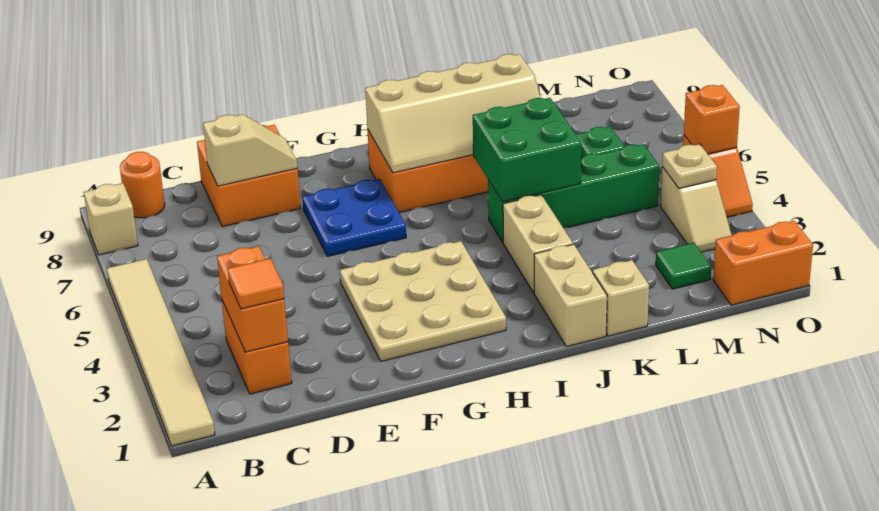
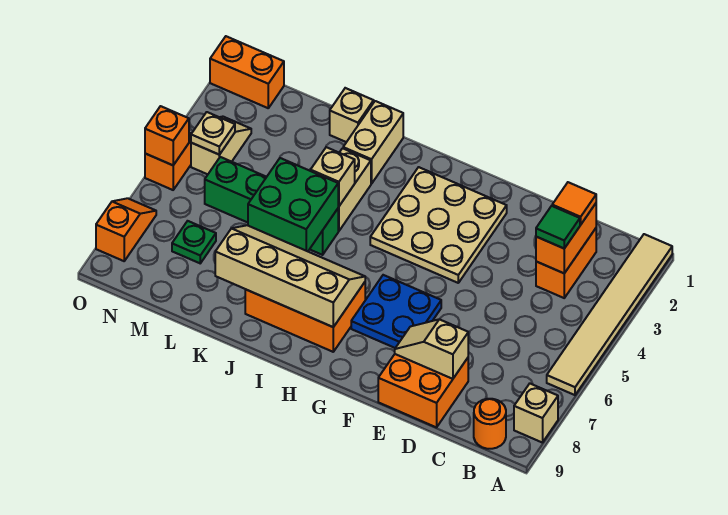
none -> tan 1x1 brick [311,147,355,206]
green 1x1 tile [656,243,711,289] -> green 1x1 tile moved to [536,206,580,248]
none -> orange 1x2 slope [96,198,156,261]

